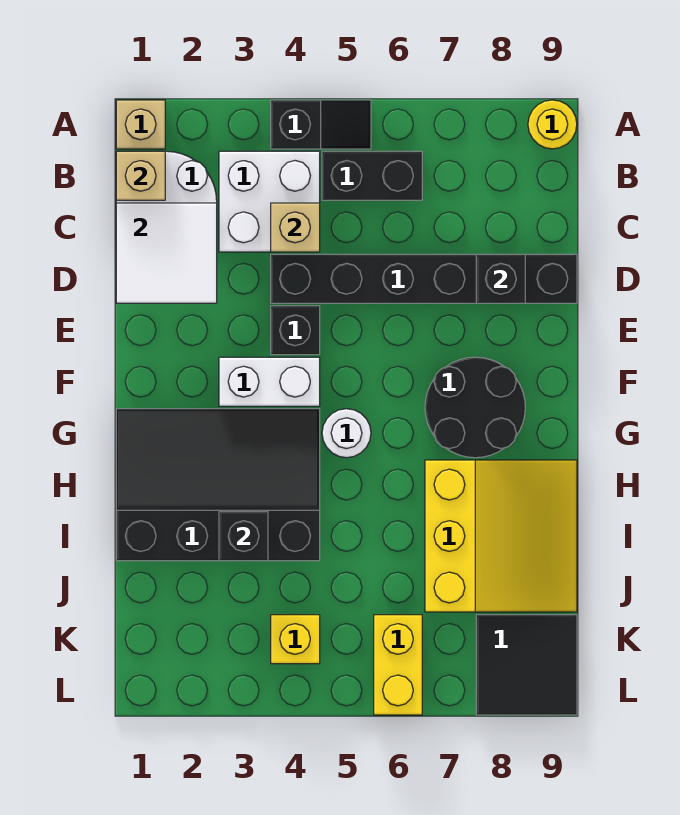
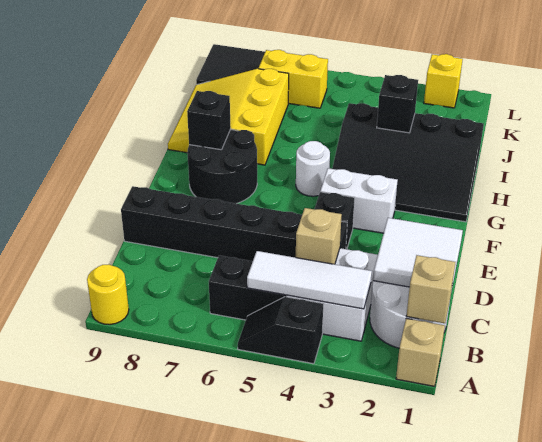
none -> white 1x3 tile [247,251,372,309]
black 1x1 brick [476,254,525,303] -> black 1x1 brick moved to [187,91,231,150]
yellow 1x1 brick [271,615,320,664] -> yellow 1x1 brick moved to [424,54,463,108]
yellow 1x2 brick [374,615,422,715] -> yellow 1x2 brick turned to [259,50,328,108]

